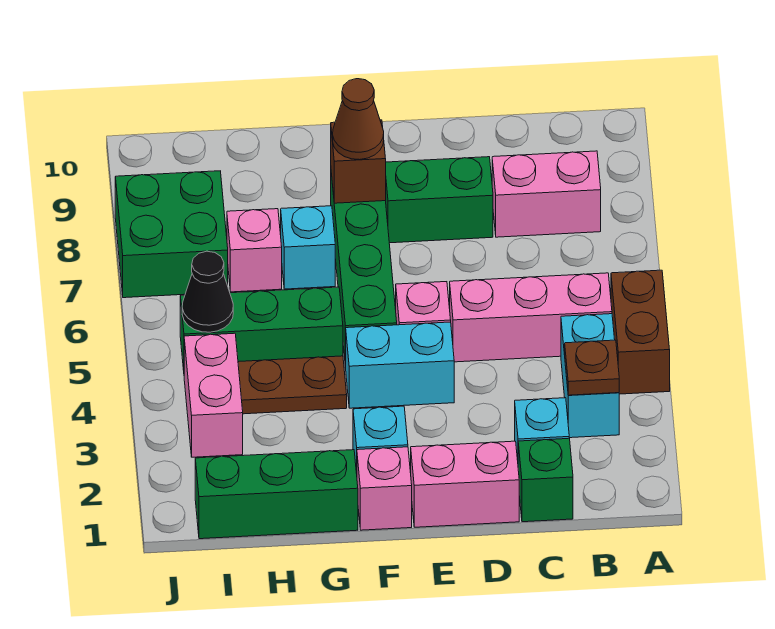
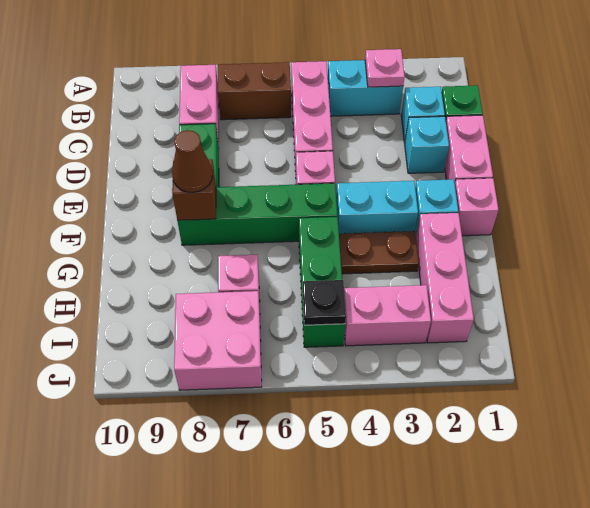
brown 1x2 brick [611,270,670,394] -> brown 1x2 brick moved to [218,62,291,120]
brown 1x1 plate [565,340,619,395] -> pink 1x1 plate [365,49,405,87]
cyan 1x2 brick [346,322,454,408] -> cyan 1x2 brick turned to [336,181,418,234]
green 1x3 brick [195,450,358,539] -> none
none -> pink 1x3 brick [416,213,474,343]
brown 1x2 plate [238,356,347,414] -> brown 1x2 plate turned to [339,231,419,274]
cyan 1x1 brick [281,206,335,289] -> cyan 1x1 brick moved to [405,116,449,173]
black 1x1 cone [182,251,233,332] -> black 1x1 plate [303,280,346,325]
green 2x2 brick [115,171,228,298] -> pink 2x2 brick [174,291,262,390]

